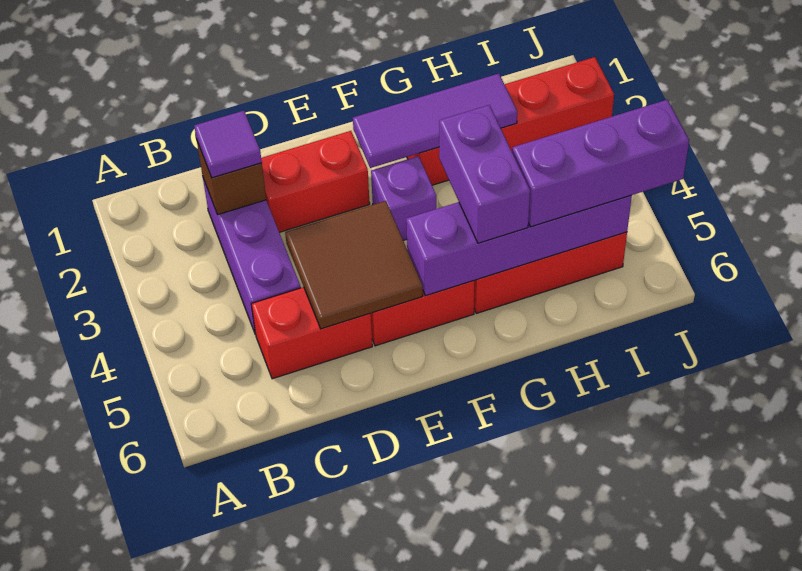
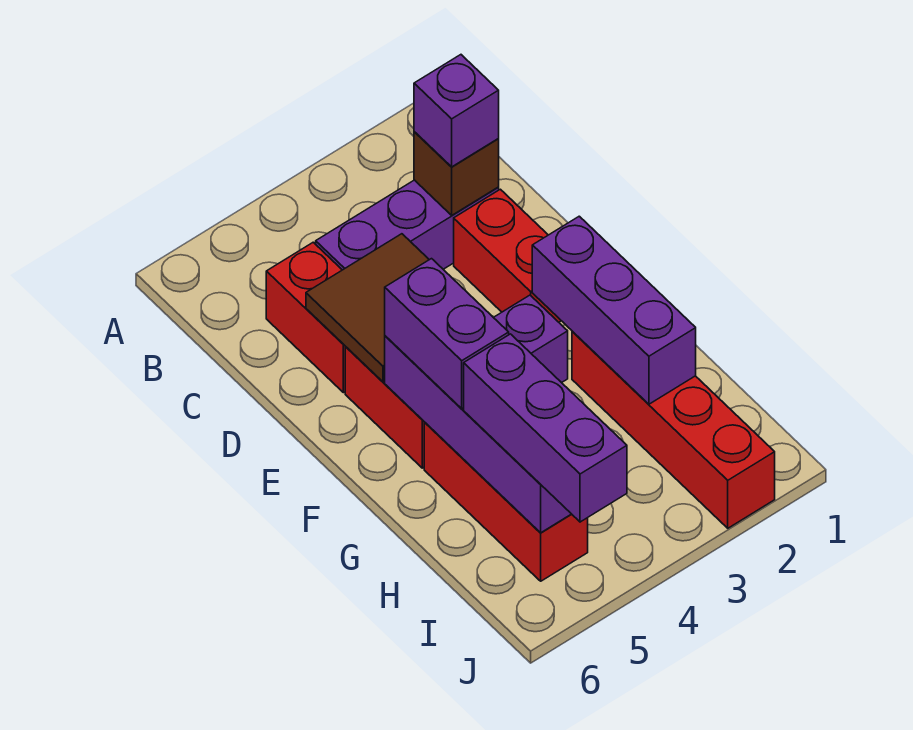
purple 1x1 tile [194,111,262,178] -> purple 1x1 brick [414,55,499,167]
purple 1x3 tile [353,74,517,168] -> purple 1x3 brick [532,216,696,404]
purple 1x2 brick [439,105,530,243] -> purple 1x2 brick turned to [385,259,509,409]

